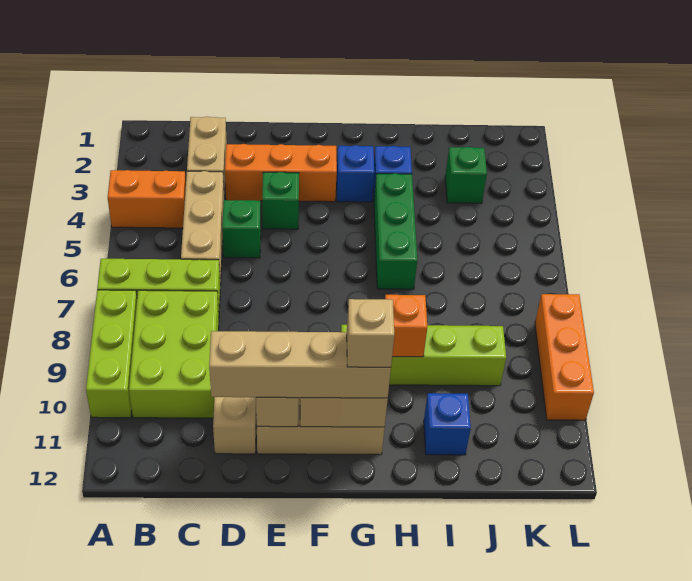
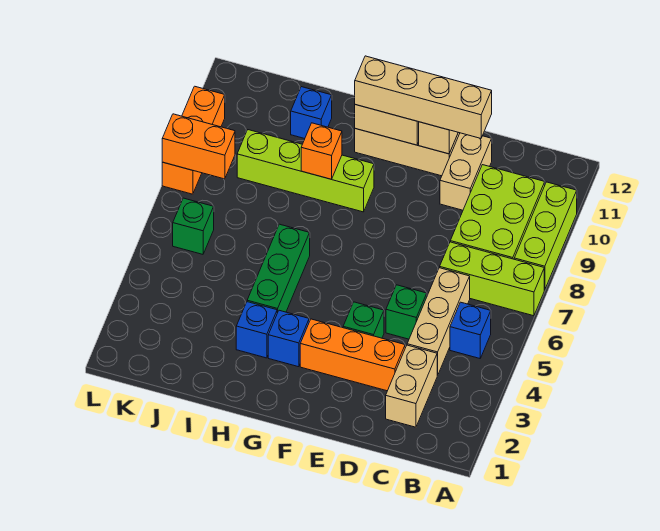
orange 1x2 brick [108,170,186,228] -> orange 1x2 brick moved to [162,114,235,179]
none -> blue 1x1 brick [450,302,491,358]
tan 1x1 brick [347,299,394,367] -> none
green 1x1 brick [445,147,487,203] -> green 1x1 brick moved to [173,198,214,254]

